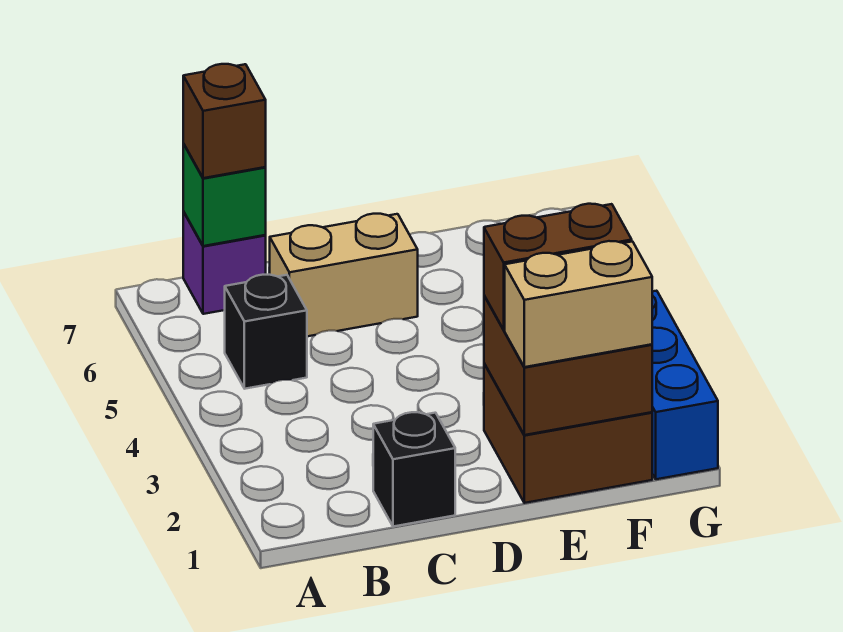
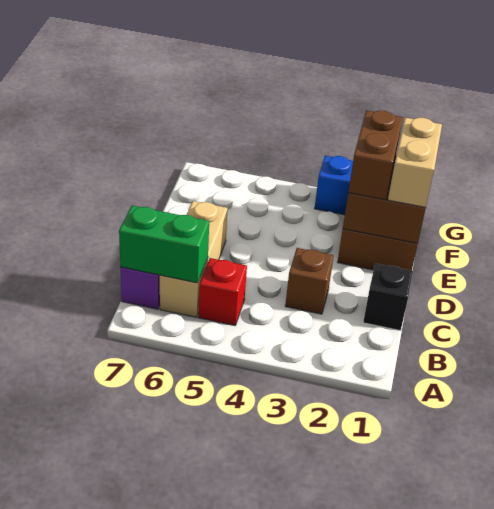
black 1x1 brick [225,274,307,389] -> red 1x1 brick [198,258,247,326]
green 1x1 brick [183,144,266,246] -> green 1x2 brick [119,206,209,283]
brown 1x1 brick [183,64,266,178] -> brown 1x1 brick moved to [285,248,334,314]
tan 1x2 brick [270,214,418,336] -> tan 1x3 brick [160,201,228,317]

